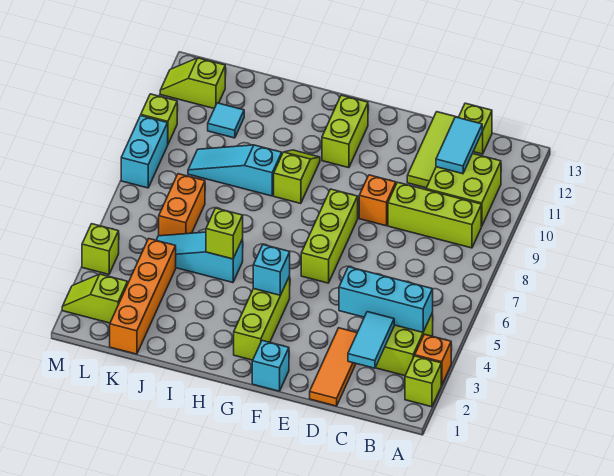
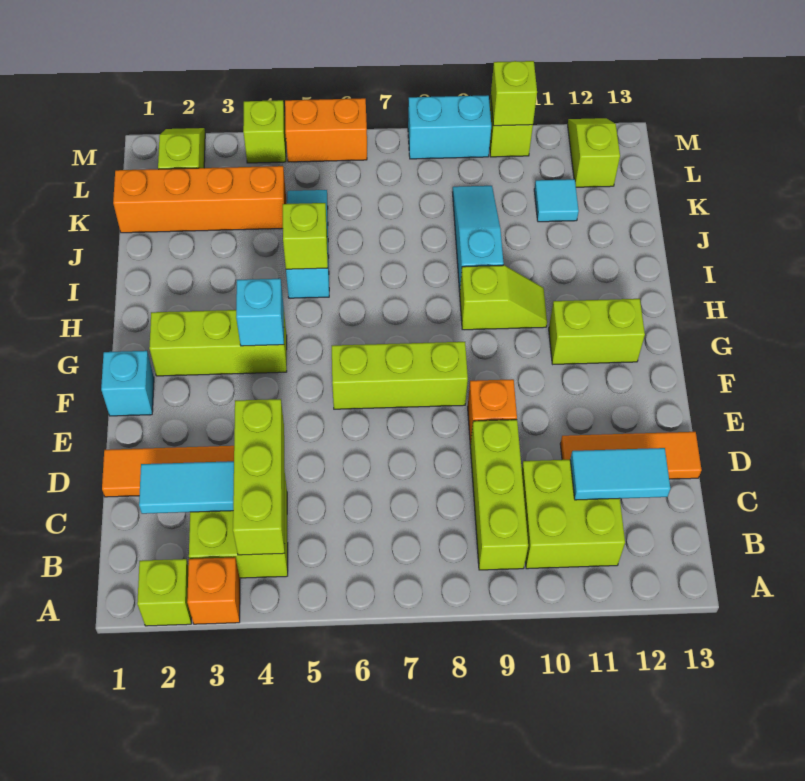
cyan 1x3 brick [339,267,433,332] -> lime 1x3 brick [233,399,285,555]
lime 1x1 brick [458,103,492,154] -> lime 1x1 brick moved to [491,61,537,126]
lime 1x3 tile [407,112,458,188] -> orange 1x3 tile [560,432,702,479]
orange 1x2 brick [159,174,205,236] -> orange 1x2 brick moved to [285,98,367,162]

